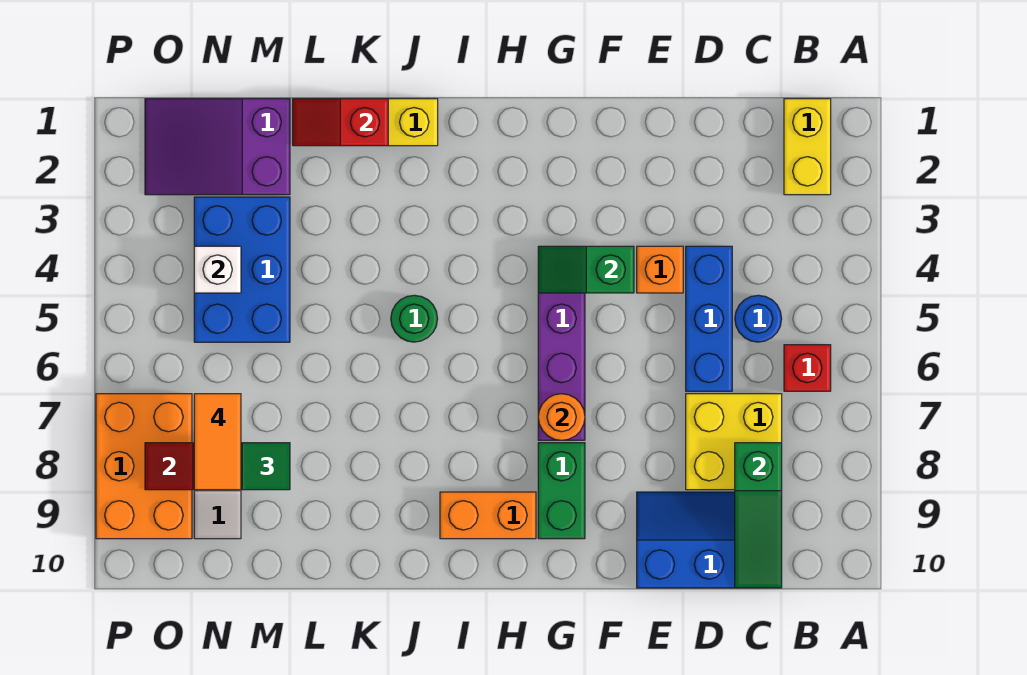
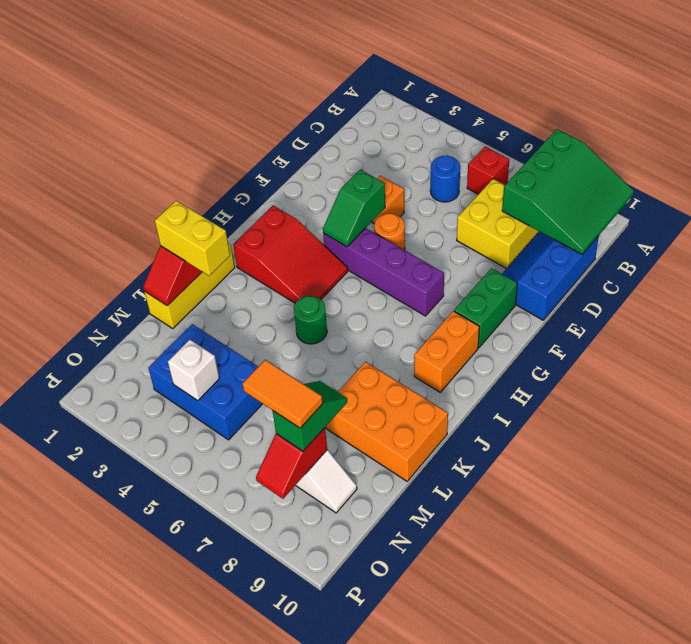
yellow 1x2 brick [784,99,831,195] -> yellow 1x2 brick moved to [155,201,230,276]
green 1x3 slope [735,443,782,588] -> green 3x3 slope [502,129,634,255]
blue 1x3 brick [686,246,732,391] -> none
orange 1x1 round brick [538,394,585,440] -> orange 1x1 round brick moved to [374,213,405,250]
green 1x2 brick [538,443,585,539] -> green 1x2 brick turned to [454,268,517,348]
none -> red 2x3 slope [233,206,348,303]
purple 2x3 slope [145,99,290,195] -> none
orange 2x3 brick [96,394,192,539] -> orange 2x3 brick moved to [326,362,448,481]

